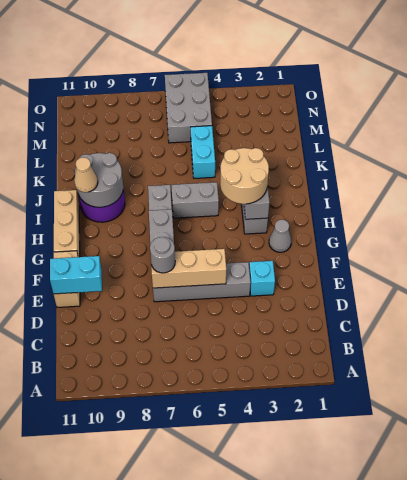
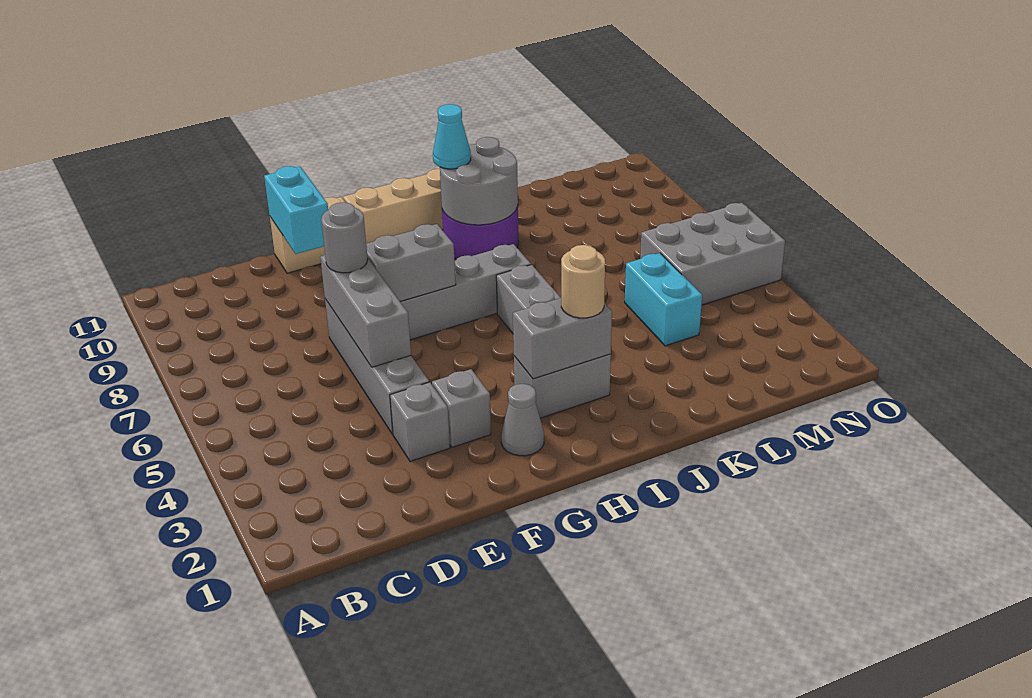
cyan 1x1 brick [249,261,275,296] -> grey 1x1 brick [390,382,450,461]
tan 1x3 brick [151,249,226,288] -> grey 1x3 brick [320,255,411,367]
none -> grey 1x1 brick [432,369,491,447]
tan 2x2 round brick [220,148,269,204] -> tan 1x1 round brick [561,245,605,318]
tan 1x1 cone [74,157,98,192] -> cyan 1x1 cone [433,104,471,169]
cyan 1x2 brick [191,126,215,178] -> cyan 1x2 brick turned to [625,253,702,346]

